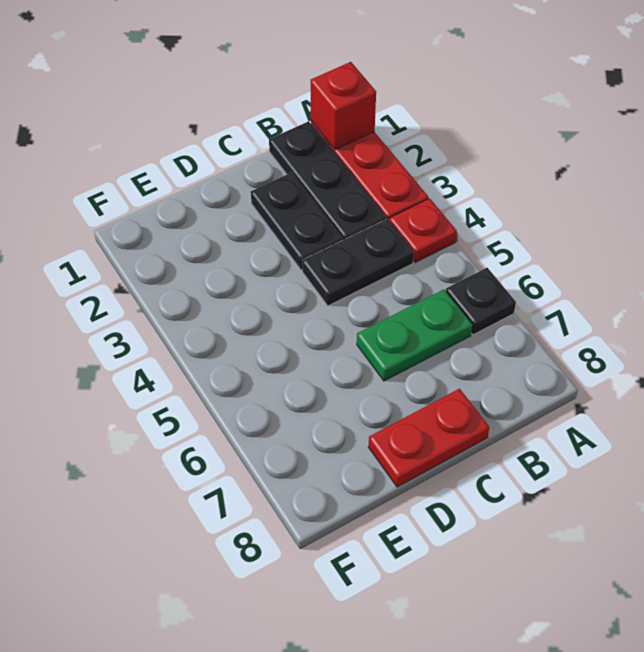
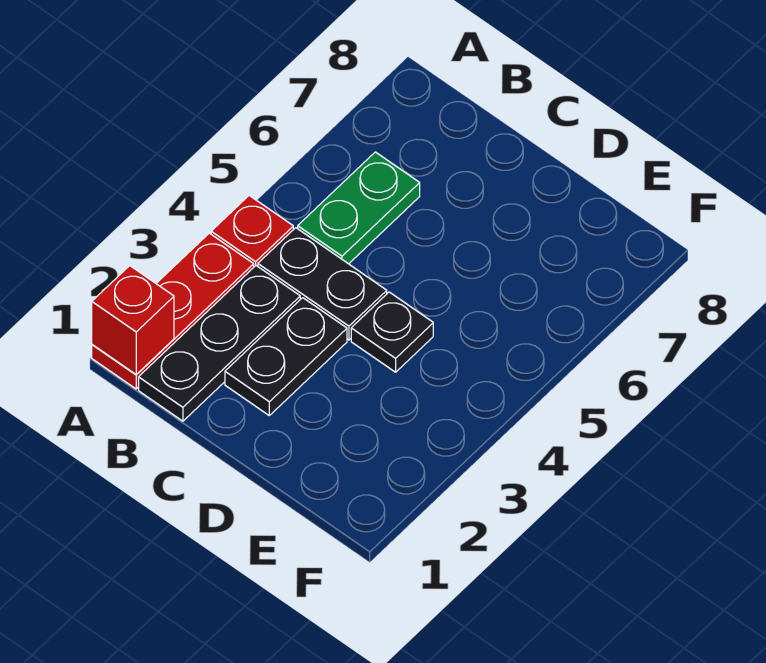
black 1x1 plate [446,268,516,335] -> black 1x1 plate moved to [351,292,433,372]
green 1x2 plate [357,290,472,381] -> green 1x2 plate turned to [298,152,420,264]
red 1x2 plate [368,389,489,487] -> none

